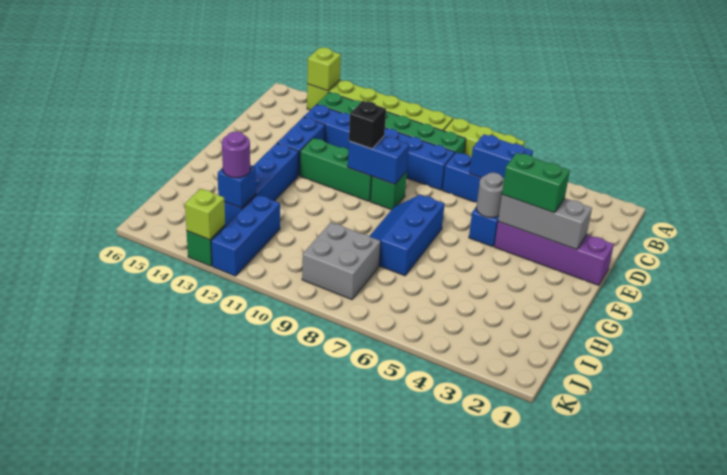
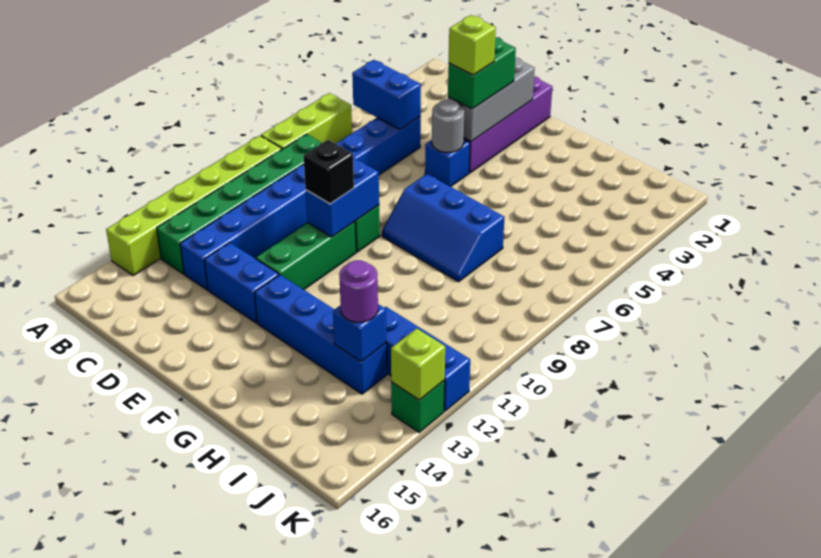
lime 1x1 brick [307,48,341,91] -> lime 1x1 brick moved to [449,15,496,75]
blue 1x2 brick [470,134,533,178] -> blue 1x2 brick turned to [352,60,421,129]
grey 2x2 brick [302,222,381,300] -> none

